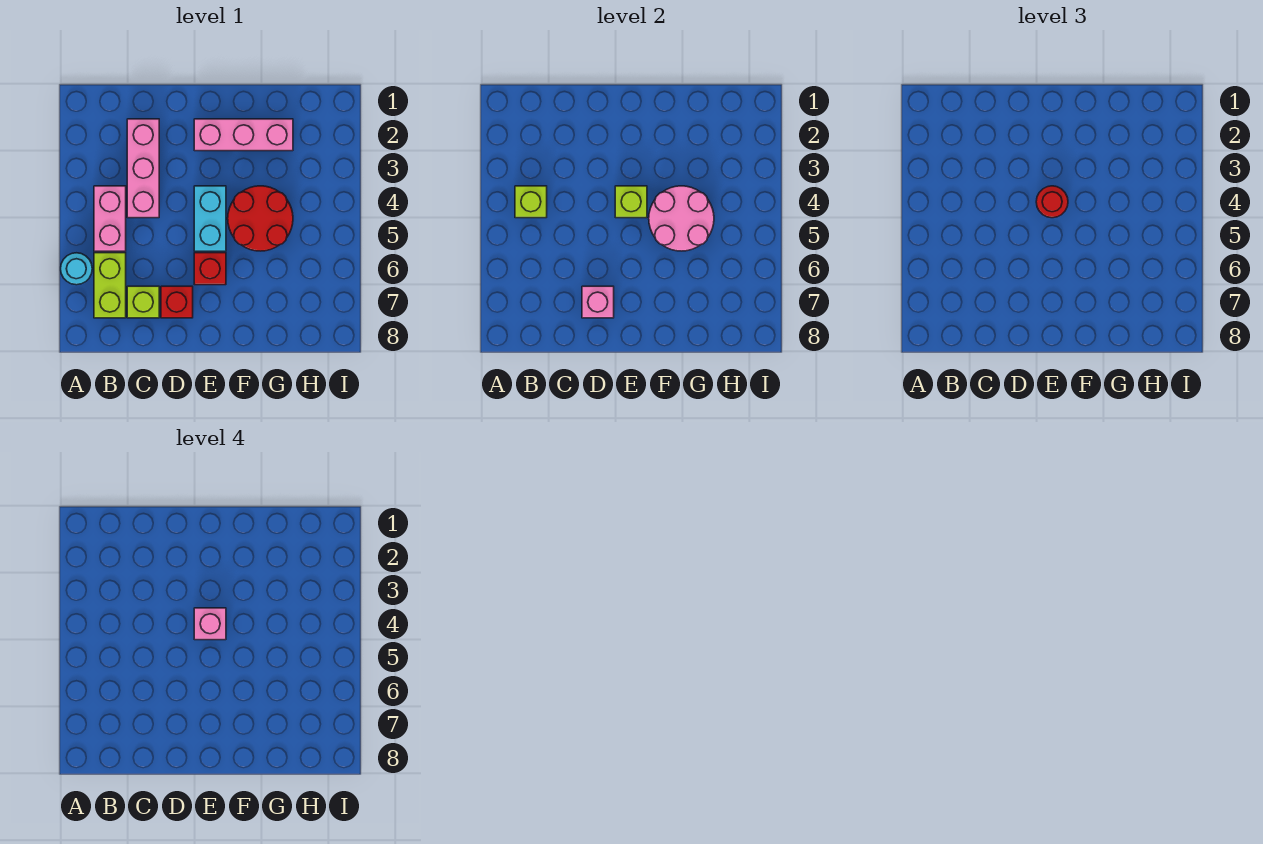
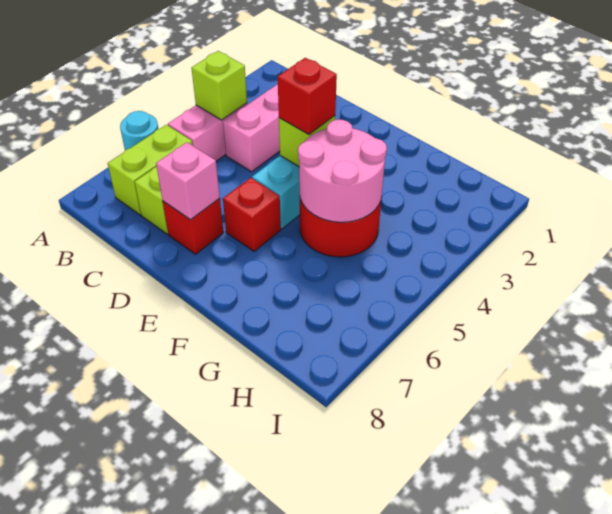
pink 1x3 brick [194,119,293,151] -> none
red 1x1 round brick [1036,186,1068,218] -> red 1x1 brick [278,58,337,135]
pink 1x1 brick [194,608,226,640] -> none

